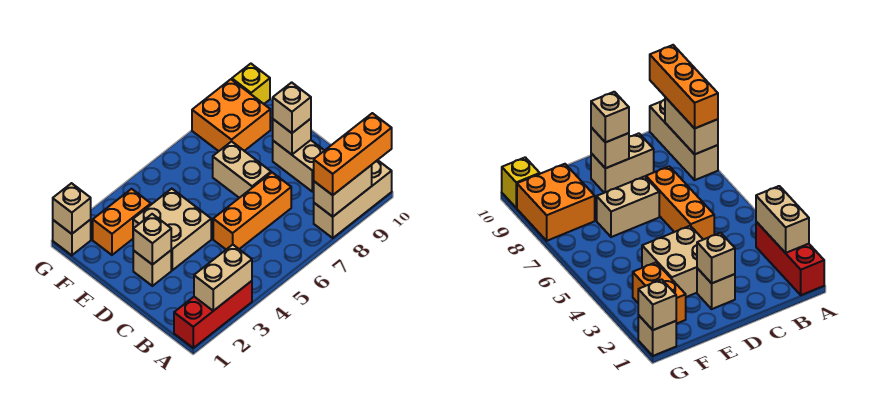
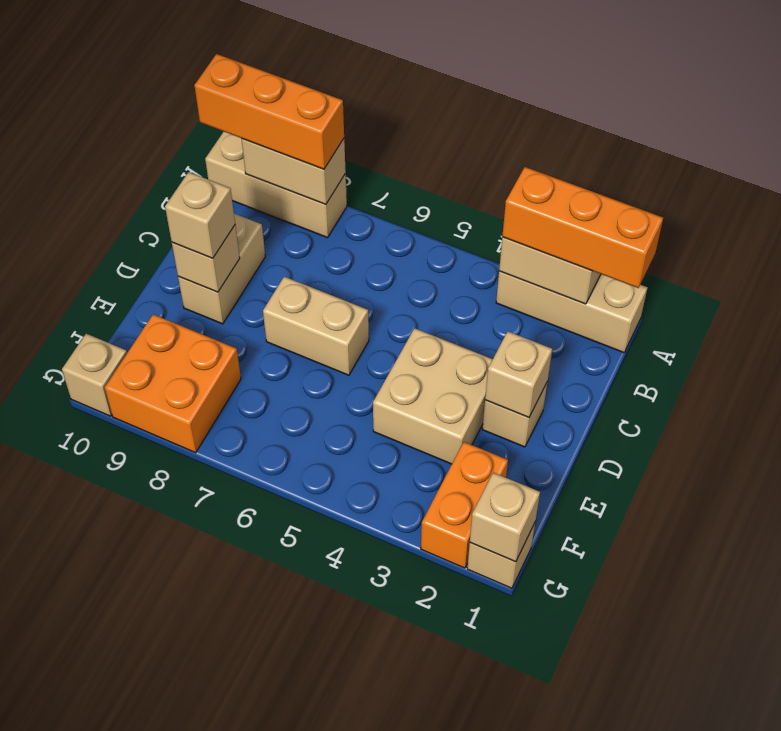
red 1x3 brick [174,281,252,348] -> tan 1x3 brick [496,271,648,353]
orange 1x3 brick [213,173,291,249] -> orange 1x3 brick moved to [502,167,663,288]
tan 1x2 brick [213,141,271,198] -> tan 1x2 brick turned to [263,277,369,375]
orange 1x2 brick [93,189,151,255] -> orange 1x2 brick turned to [421,442,508,568]
yellow 1x1 brick [232,64,270,104] -> tan 1x1 brick [62,334,127,416]

